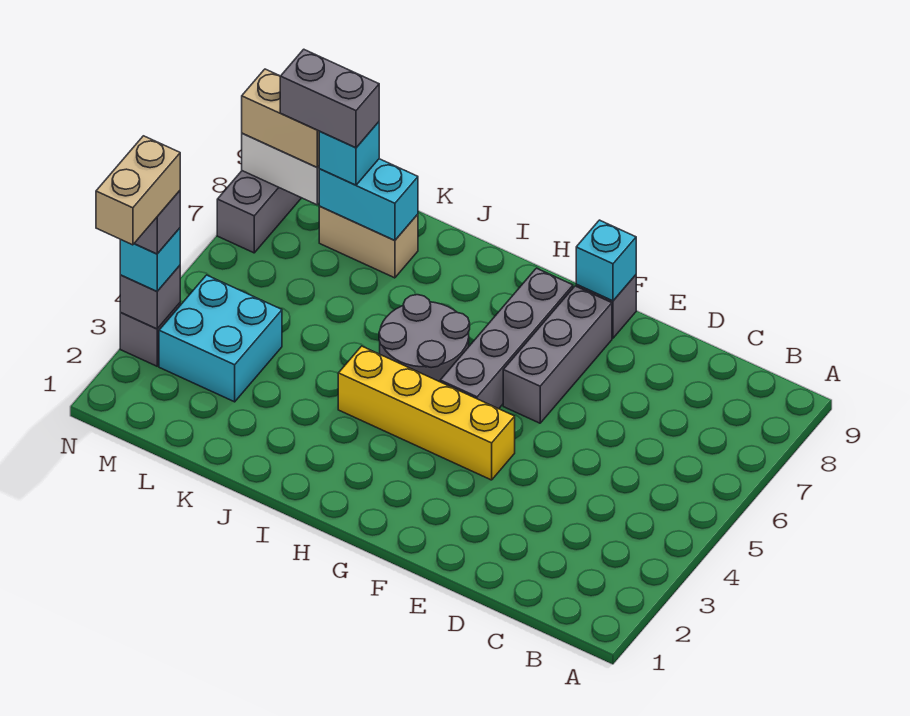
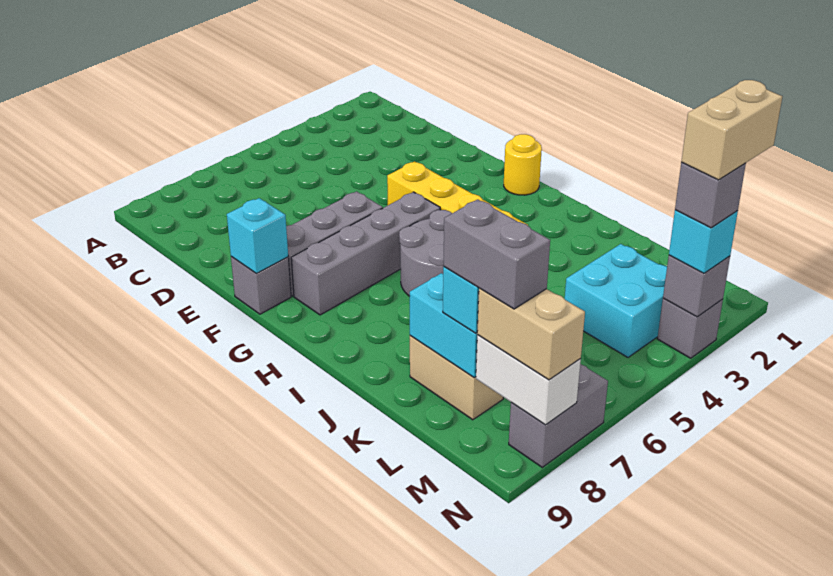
none -> yellow 1x1 round brick [504,134,542,195]

